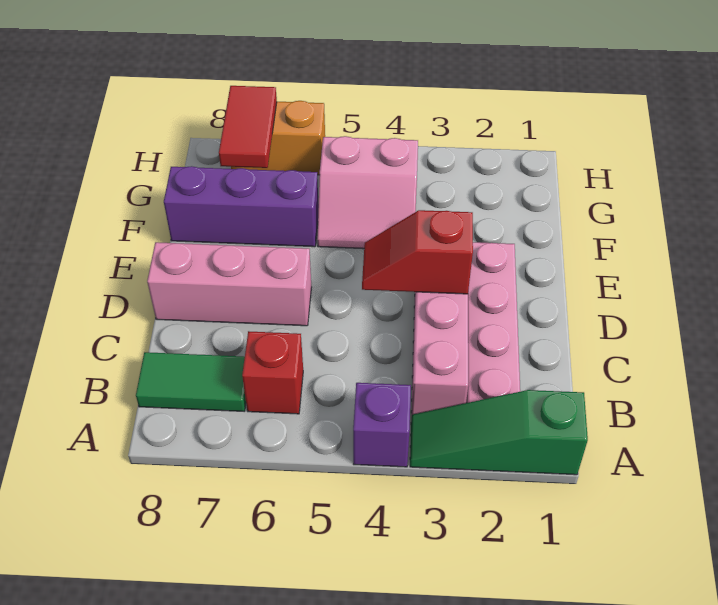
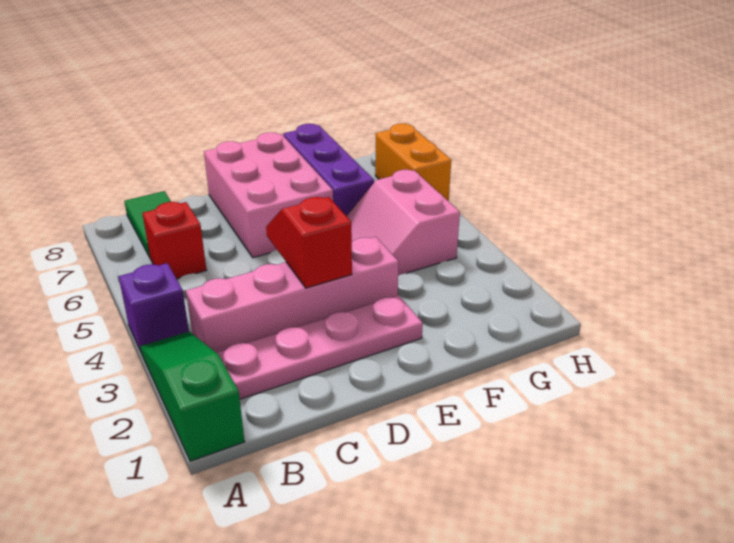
pink 1x3 brick [147,242,311,326] -> pink 2x3 brick [204,132,333,258]
red 1x2 tile [219,86,277,168] -> none

